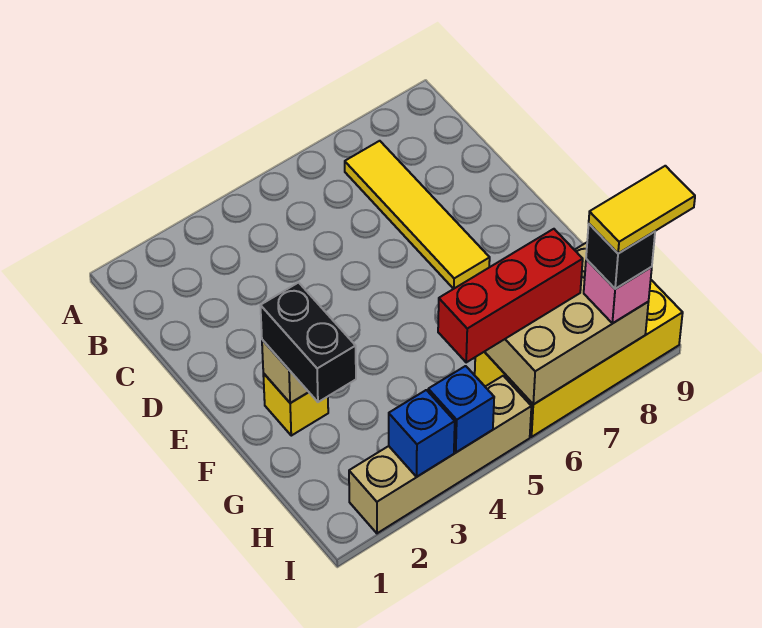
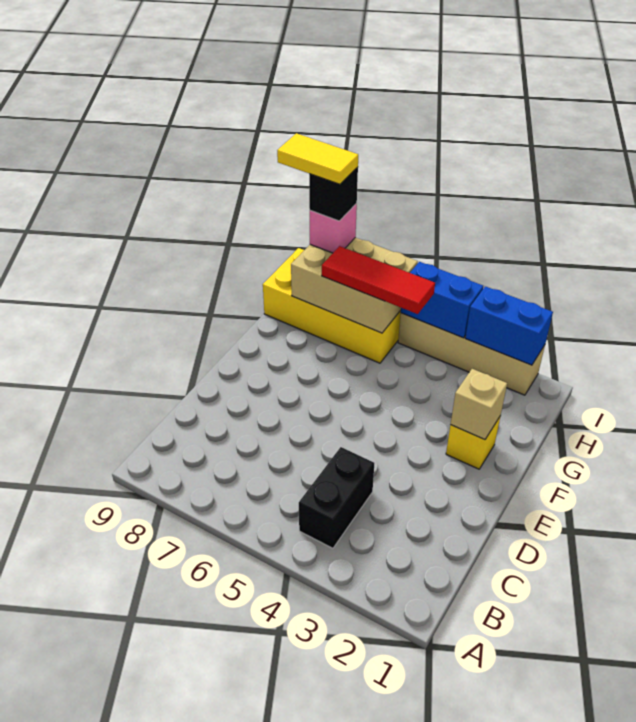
yellow 1x4 tile [345,141,490,289] -> none
black 1x2 brick [260,282,356,402] -> black 1x2 brick moved to [299,447,374,548]
red 1x3 brick [438,229,583,362] -> red 1x3 tile [322,246,435,314]
blue 1x1 brick [389,390,455,477] -> blue 1x2 brick [465,286,553,365]
blue 1x1 brick [428,366,494,452] -> blue 1x2 brick [401,262,483,338]

